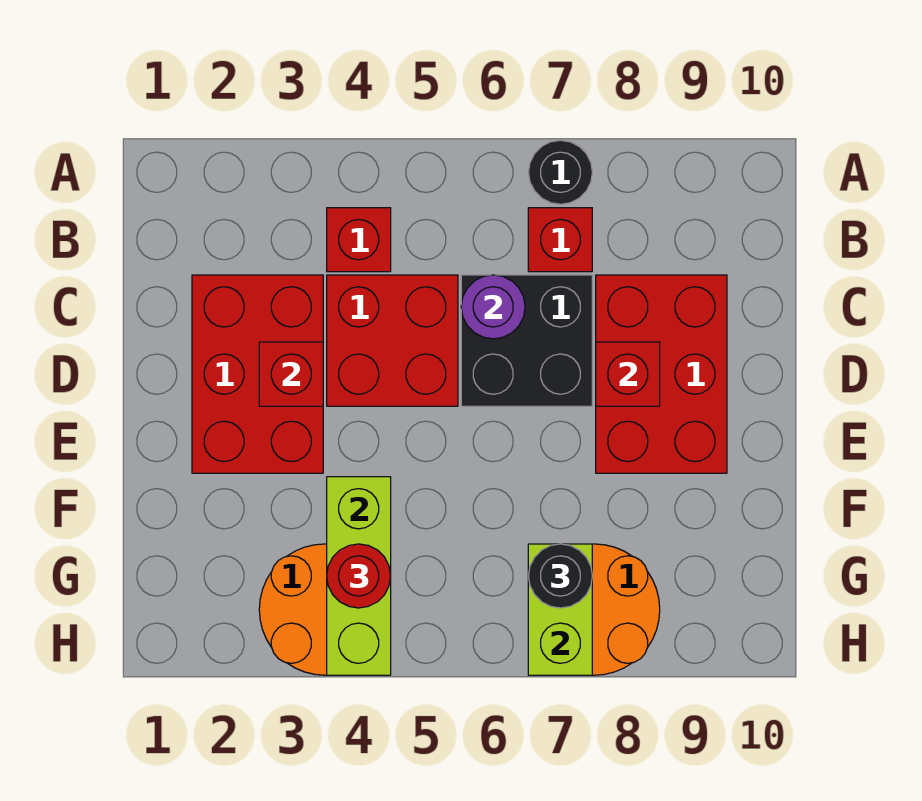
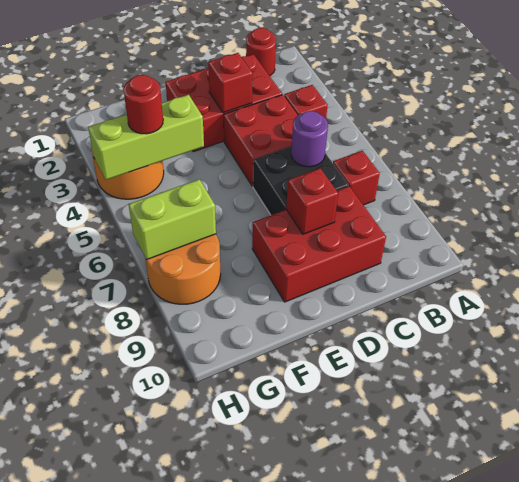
black 1x1 round brick [528,140,592,204] -> none
none -> red 1x1 round brick [246,28,276,76]
black 1x1 round brick [528,544,592,608] -> none

